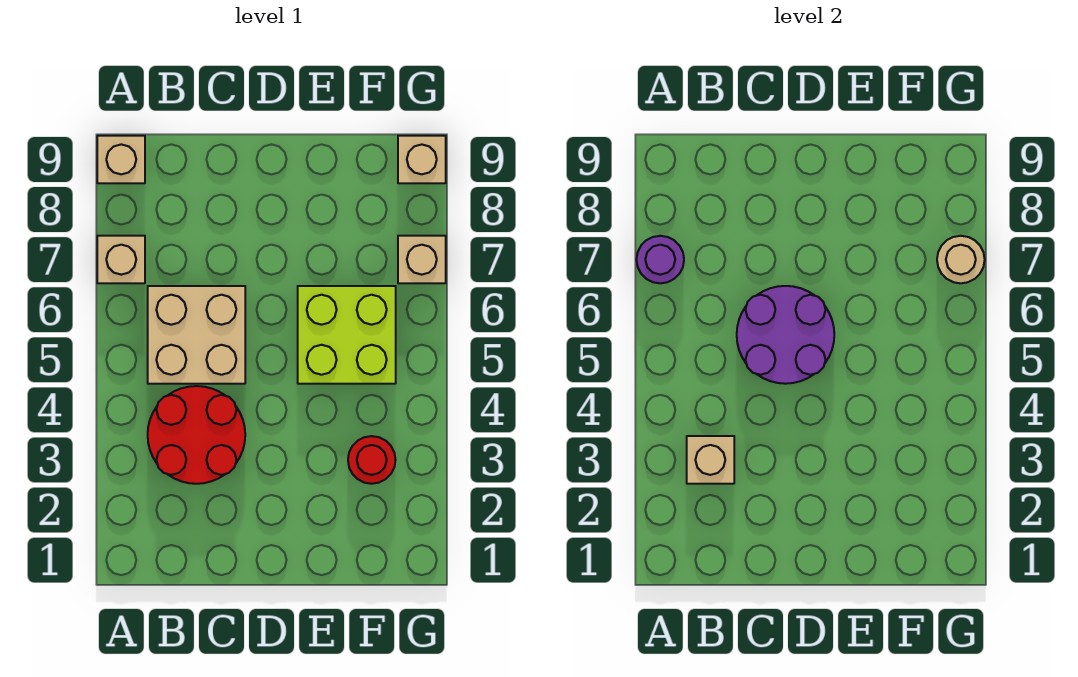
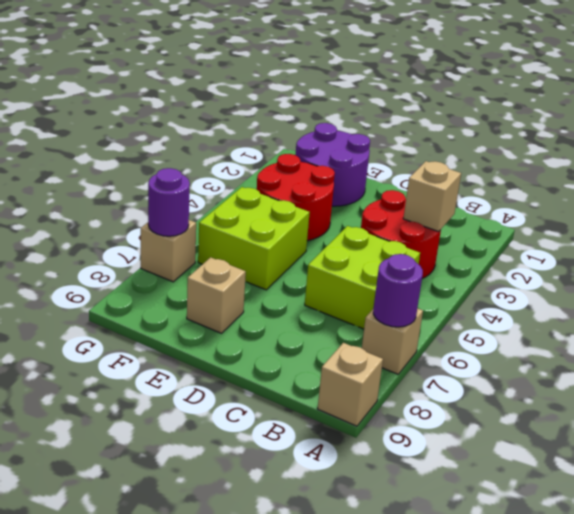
tan 2x2 brick [148,286,245,384] -> lime 2x2 brick [305,226,420,329]
purple 2x2 round brick [737,286,834,384] -> purple 2x2 round brick moved to [296,123,370,206]
red 1x1 round brick [348,436,395,484] -> red 2x2 round brick [257,154,335,241]
tan 1x1 round brick [937,236,985,283] -> purple 1x1 round brick [148,168,190,236]
tan 1x1 brick [398,136,446,183] -> tan 1x1 brick moved to [187,257,246,333]

